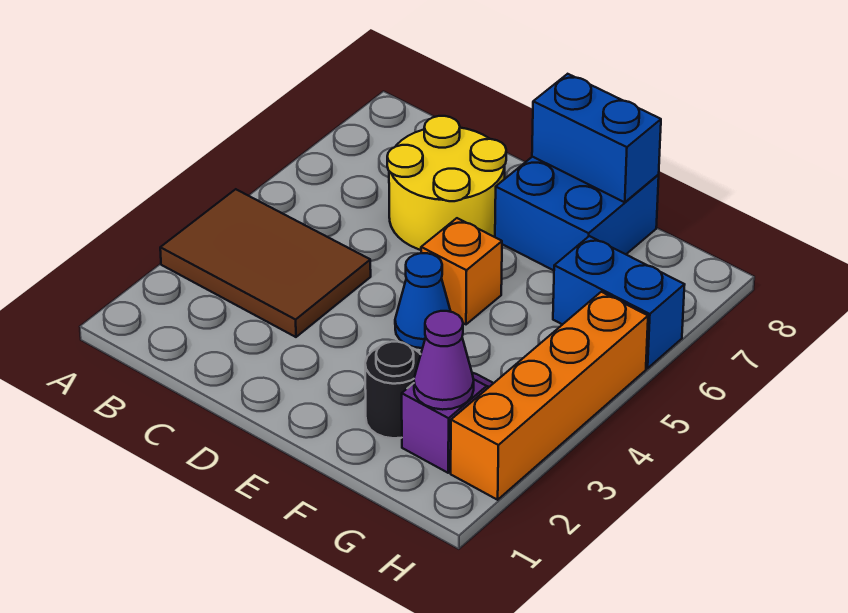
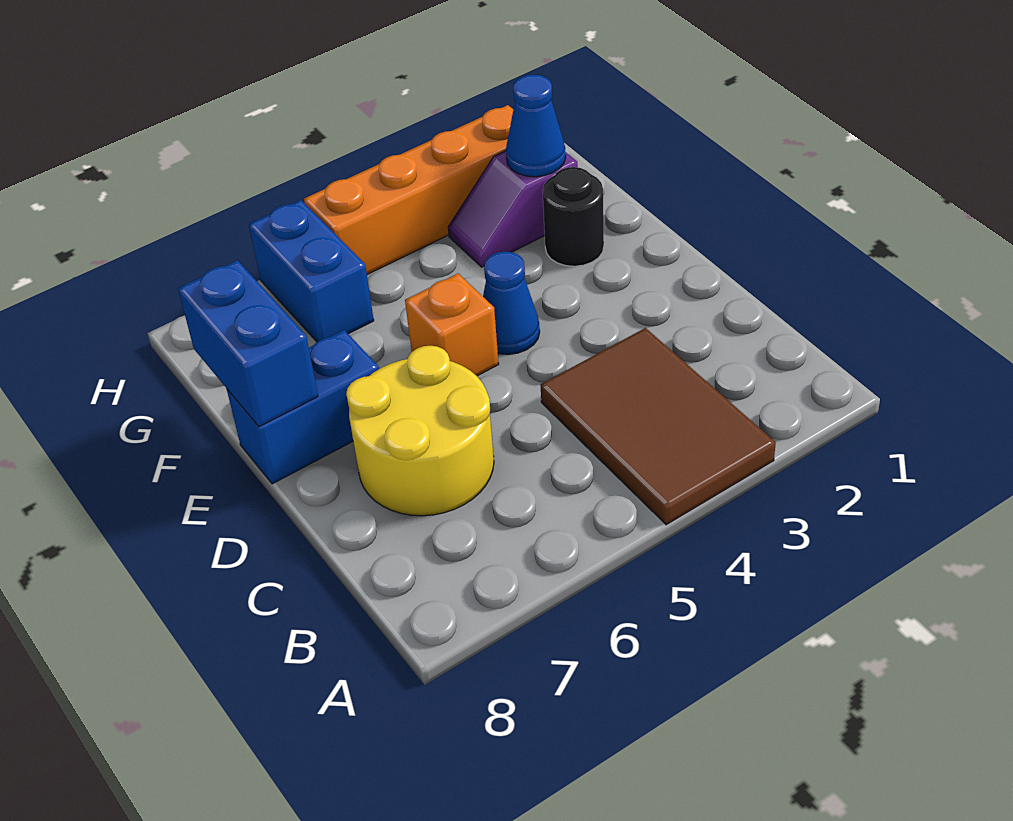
blue 2x2 brick [495,157,659,270] -> blue 1x2 brick [227,330,379,484]
purple 1x1 cone [414,311,474,410] -> blue 1x1 cone [506,75,566,177]

